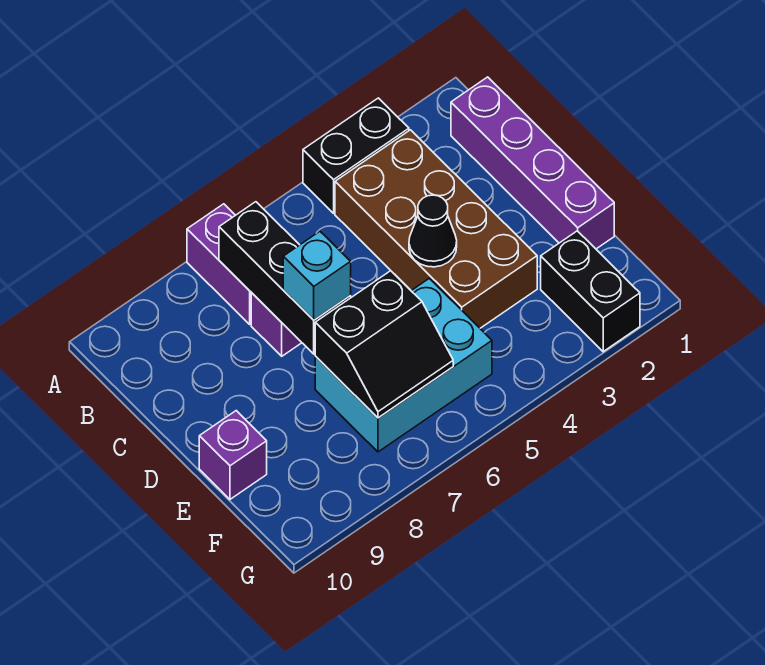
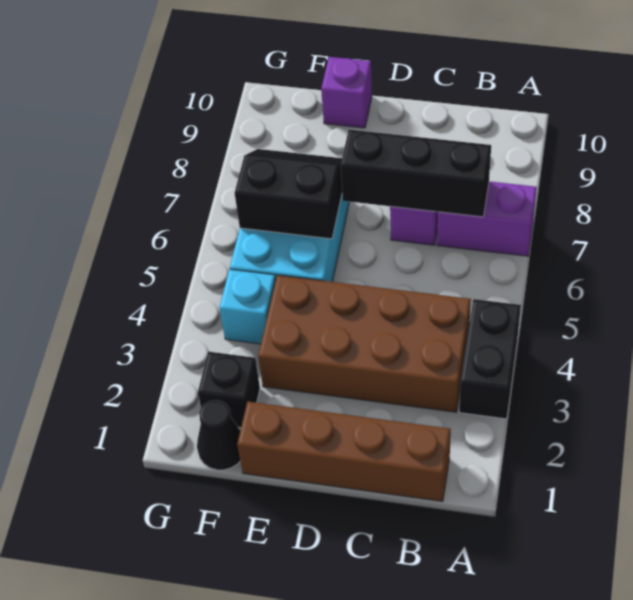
purple 1x4 brick [451,77,614,249] -> brown 1x4 brick [237,402,451,502]
black 1x1 cone [409,195,457,267] -> black 1x1 cone moved to [197,400,240,470]
cyan 1x1 brick [283,231,351,320] -> cyan 1x1 brick moved to [220,269,276,344]
black 2x2 slope [315,271,453,418] -> black 2x2 slope turned to [235,149,342,239]
black 1x2 brick [541,231,640,352] -> black 1x1 brick [198,352,260,428]

